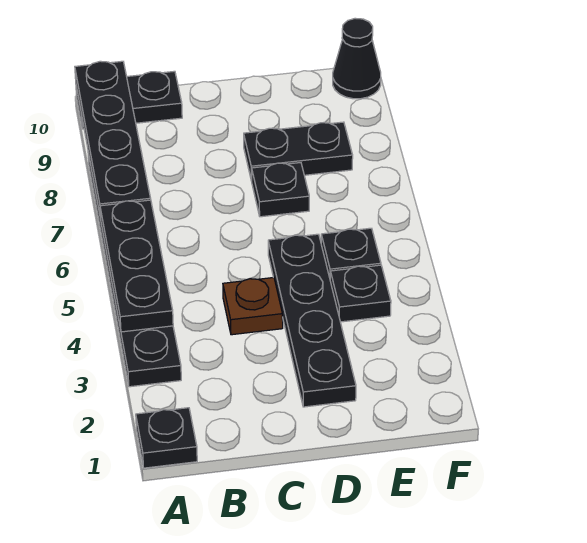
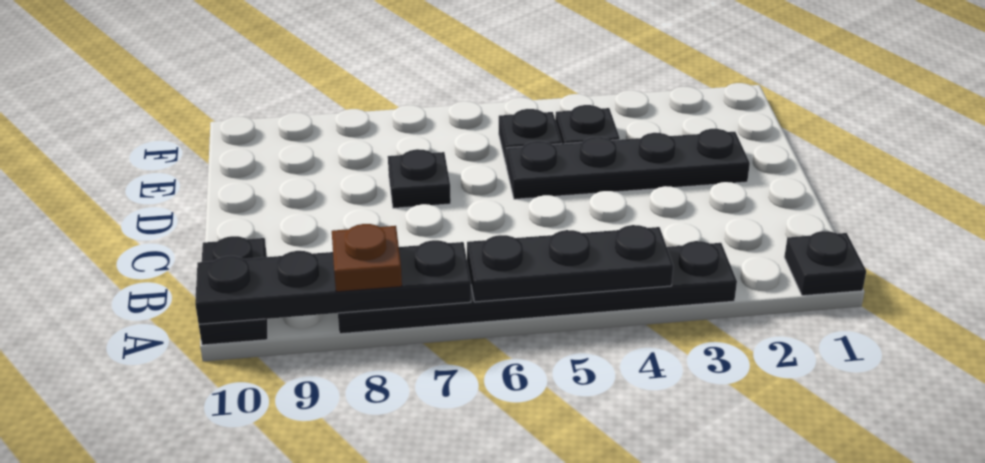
brown 1x1 plate [223,277,283,335] -> brown 1x1 plate moved to [332,224,402,292]
black 1x2 plate [244,122,353,181] -> none
black 1x1 cone [333,18,381,99] -> none

